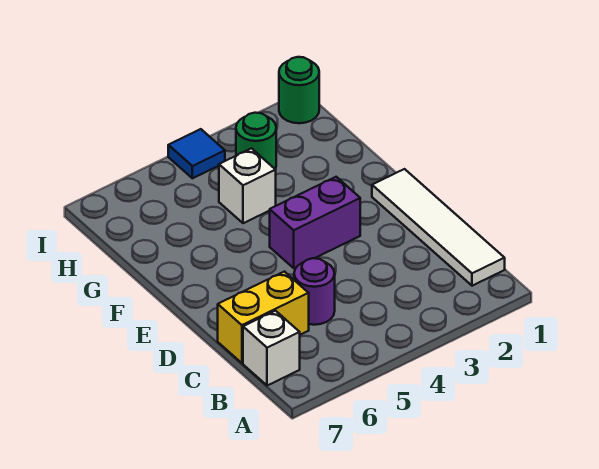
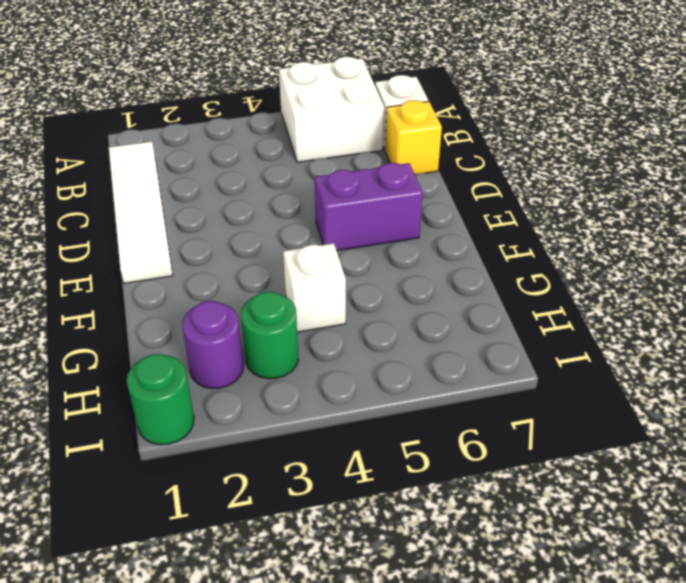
none -> white 2x2 brick [279,57,384,162]
purple 1x1 round brick [294,258,335,325] -> purple 1x1 round brick moved to [182,301,243,388]
yellow 1x2 brick [218,272,309,363] -> yellow 1x1 brick [385,100,442,175]
purple 1x2 brick [270,177,360,268] -> purple 1x2 brick moved to [315,163,423,251]
blue 1x1 tile [168,129,225,178] -> none

